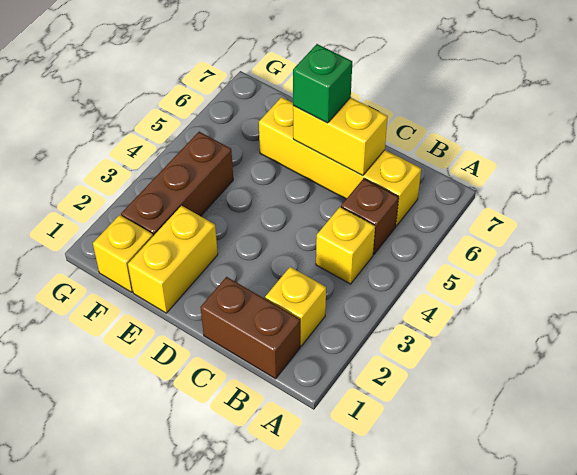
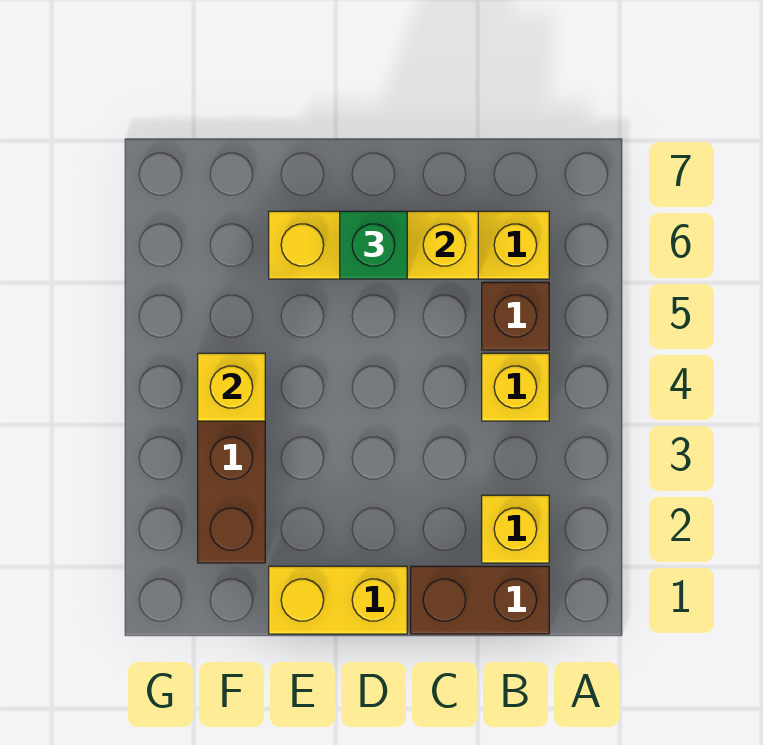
yellow 1x2 brick [128,206,218,313] -> yellow 1x2 brick turned to [269,566,407,634]
yellow 1x1 brick [93,215,153,292] -> yellow 1x1 brick moved to [198,353,265,421]

